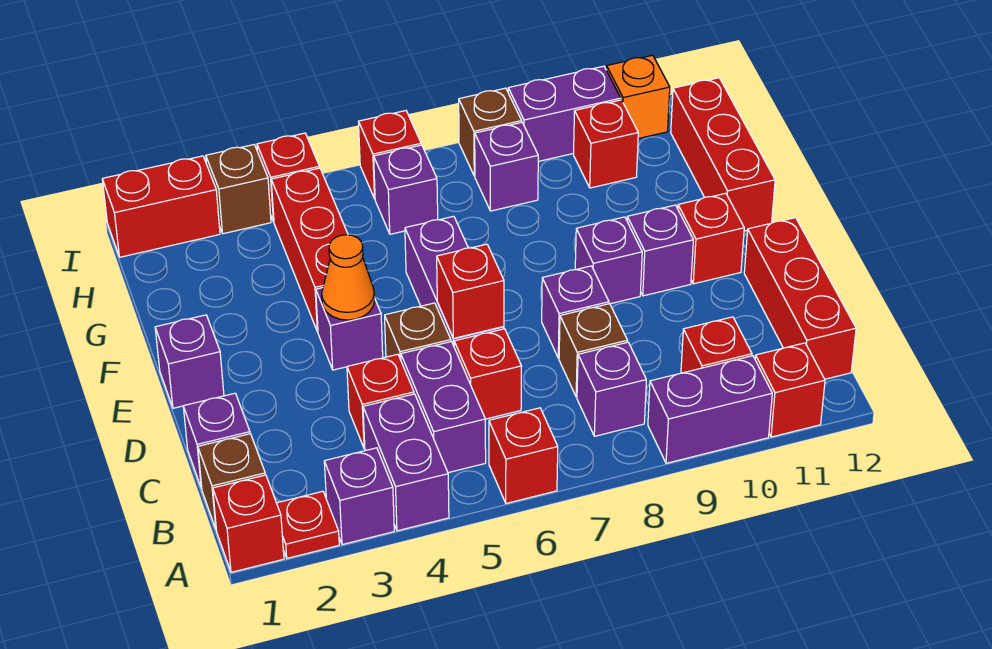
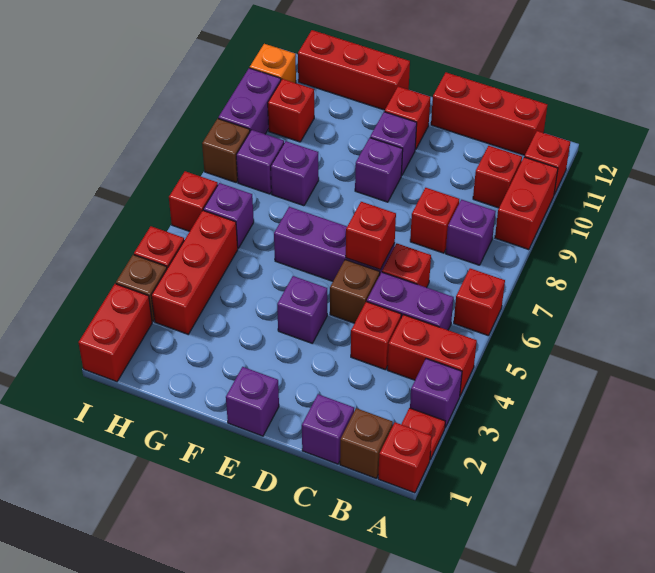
purple 1x2 brick [363,394,449,531] -> red 1x2 brick [387,315,477,395]
purple 1x2 brick [648,356,772,463] -> red 1x2 brick [495,157,558,250]
brown 1x1 brick [559,304,628,397] -> red 1x1 brick [410,188,459,253]
purple 1x1 brick [542,266,609,358] -> purple 1x1 brick moved to [271,141,319,206]
orange 1x1 cone [322,235,375,320] -> none
red 1x3 brick [271,168,348,332] -> red 1x3 brick turned to [151,210,238,334]

